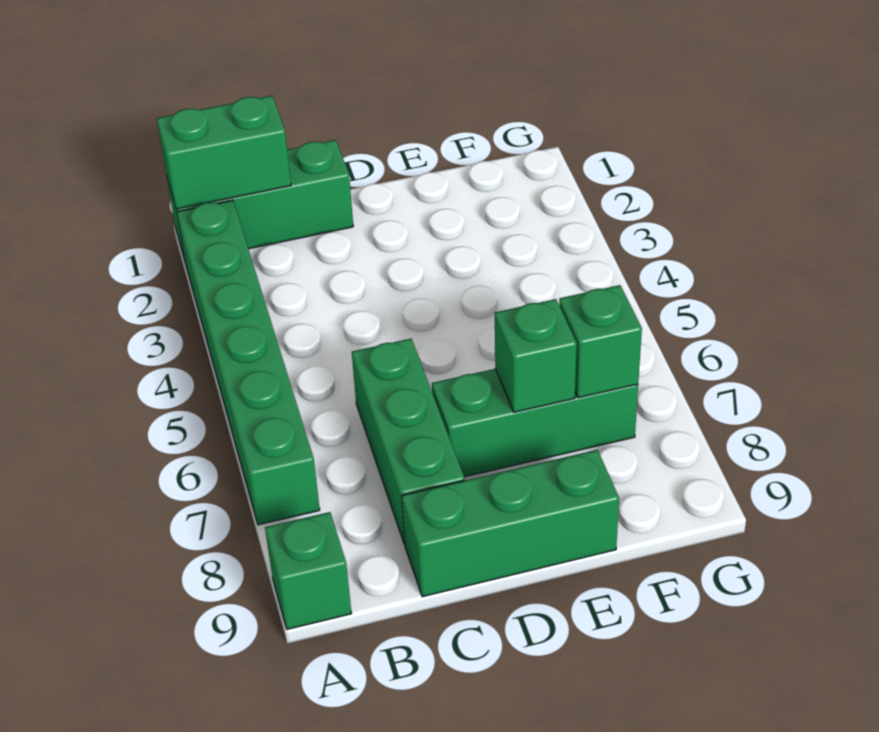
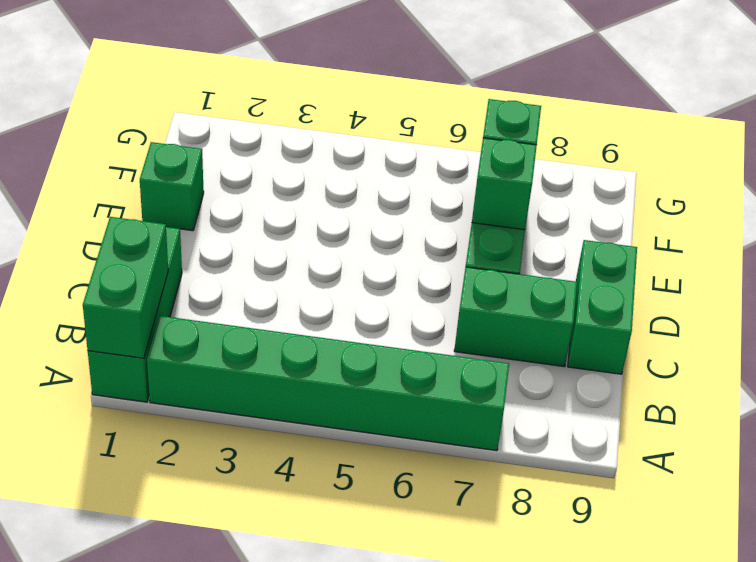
green 1x1 brick [265,512,352,629] -> green 1x1 brick moved to [140,142,204,231]
green 1x3 brick [352,339,465,545] -> green 1x2 brick [454,267,577,367]
green 1x3 brick [402,450,619,597] -> green 1x2 brick [568,240,637,374]

